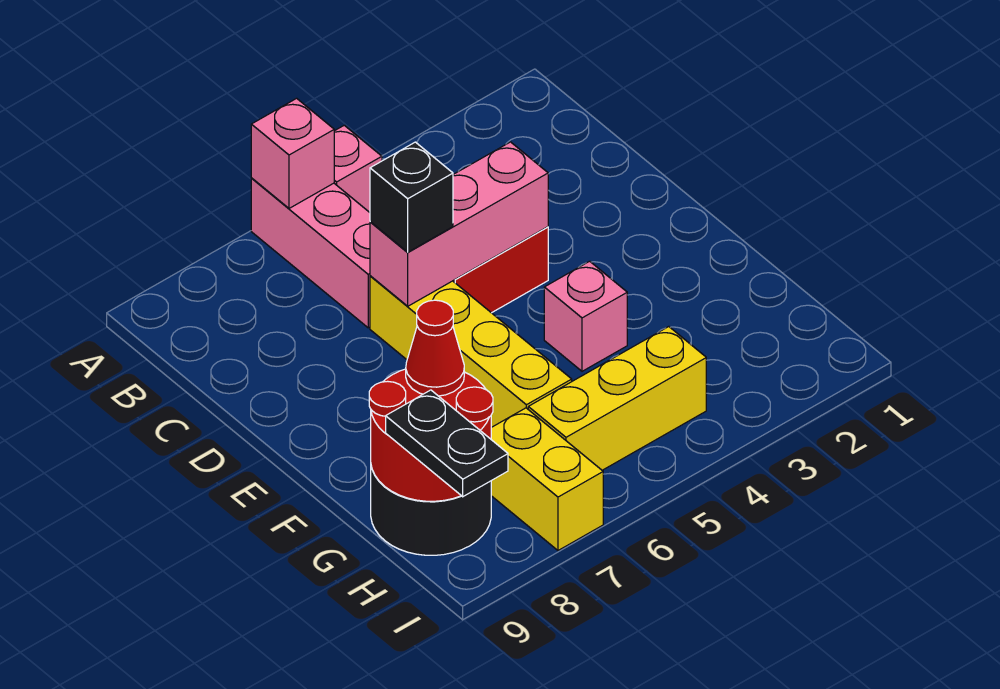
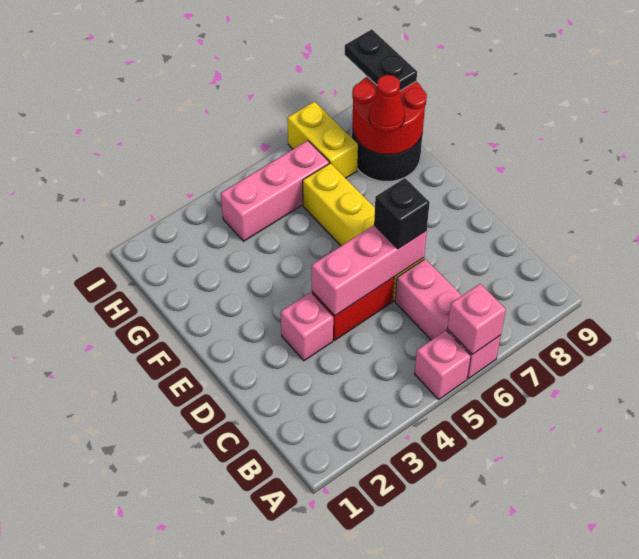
pink 1x1 brick [544,261,627,371] -> pink 1x1 brick moved to [281,292,333,361]
yellow 1x3 brick [528,327,706,470] -> pink 1x3 brick [221,141,329,241]

